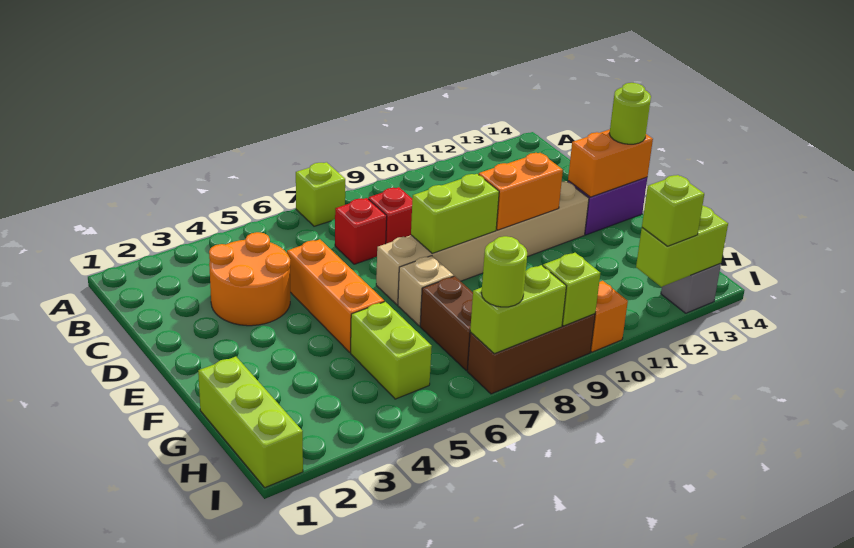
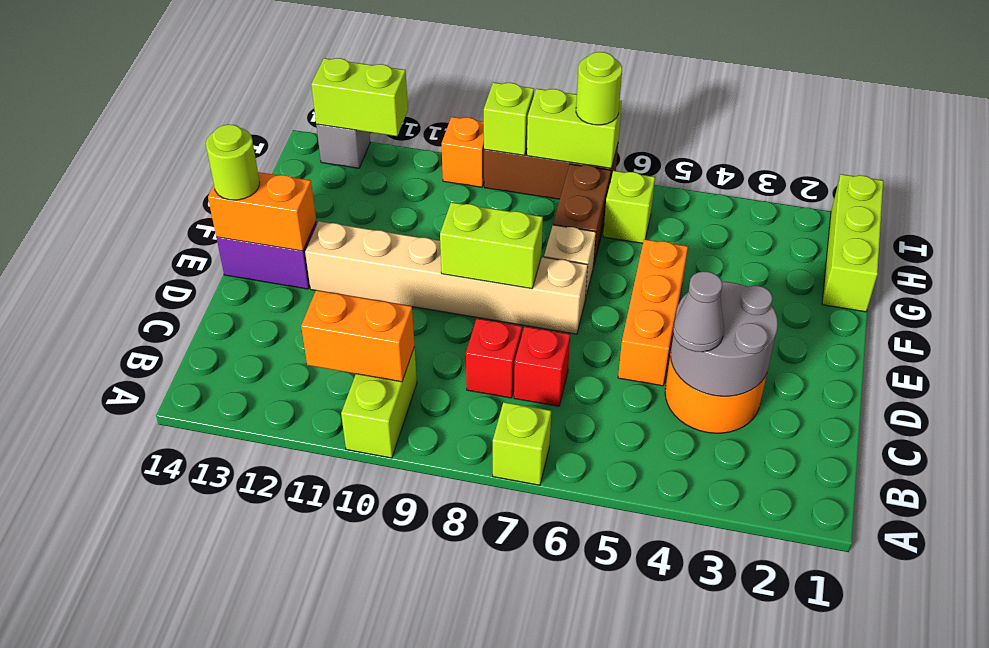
none -> grey 2x2 round brick [671,282,778,396]
none -> grey 1x1 cone [673,271,724,352]
orange 1x2 brick [479,153,563,230] -> orange 1x2 brick moved to [301,290,415,382]
lime 1x2 brick [351,302,432,399] -> lime 1x2 brick moved to [341,347,417,458]
lime 1x1 brick [642,175,704,246] -> lime 1x1 brick moved to [603,171,655,243]

